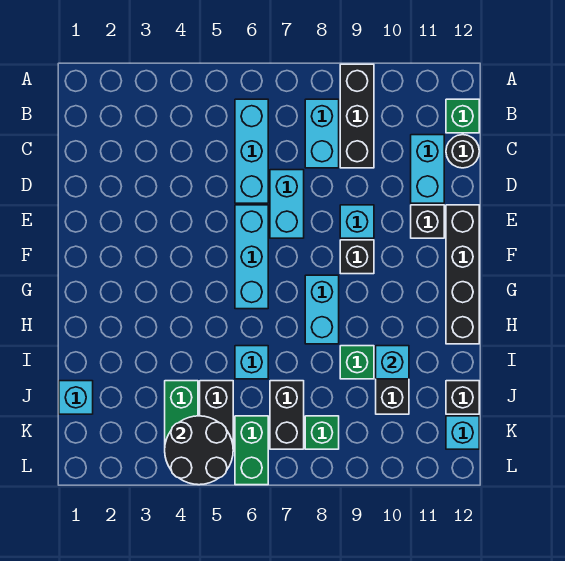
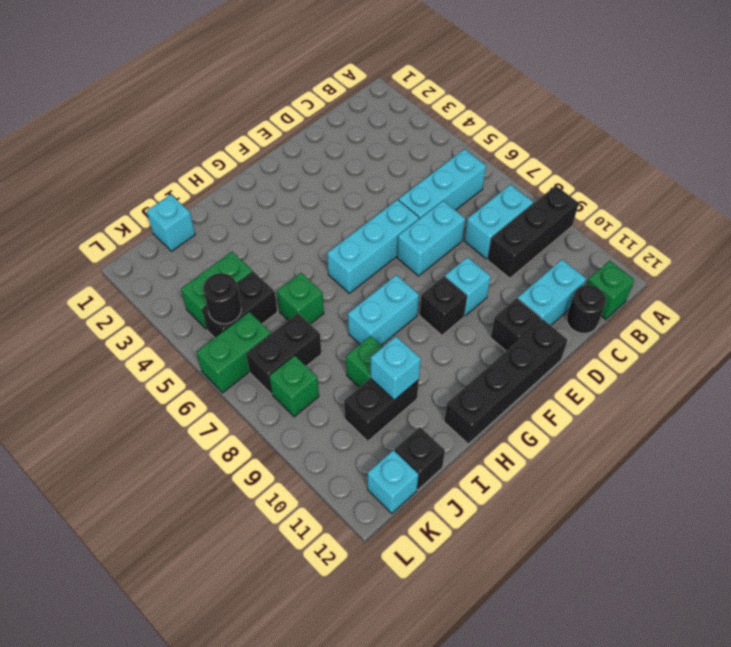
cyan 1x1 brick [235,346,268,379] -> green 1x1 brick [277,273,324,324]
black 2x2 round brick [165,416,233,485] -> black 1x1 round brick [203,273,241,324]

